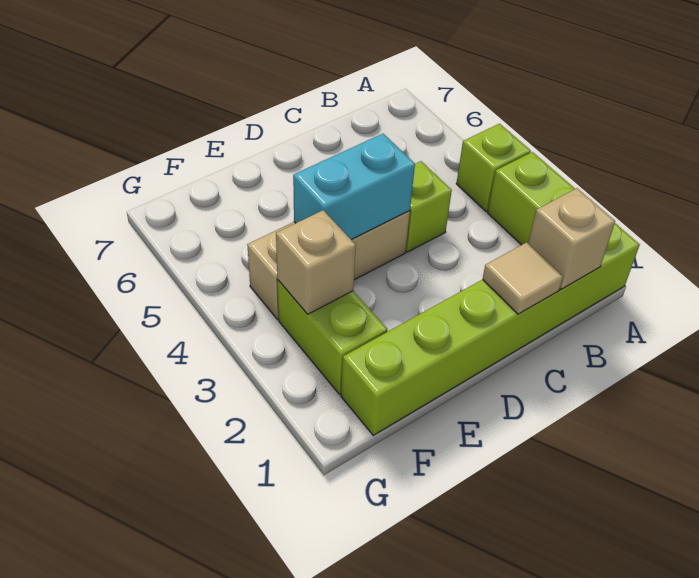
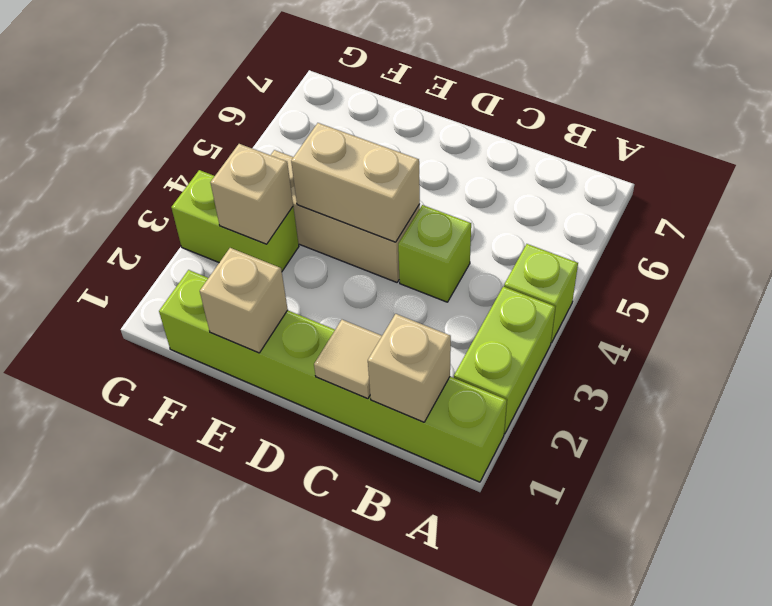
cyan 1x2 brick [293,134,415,240] -> tan 1x2 brick [291,123,420,242]
none -> tan 1x1 brick [200,248,288,353]
lime 1x2 brick [277,280,387,394] -> lime 1x2 brick turned to [171,170,299,271]

